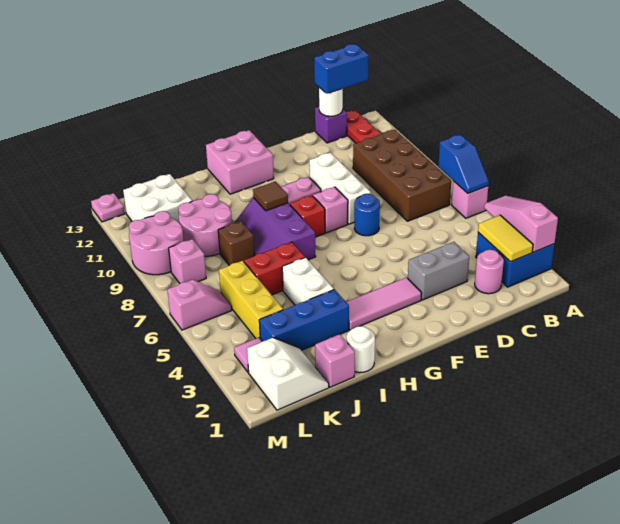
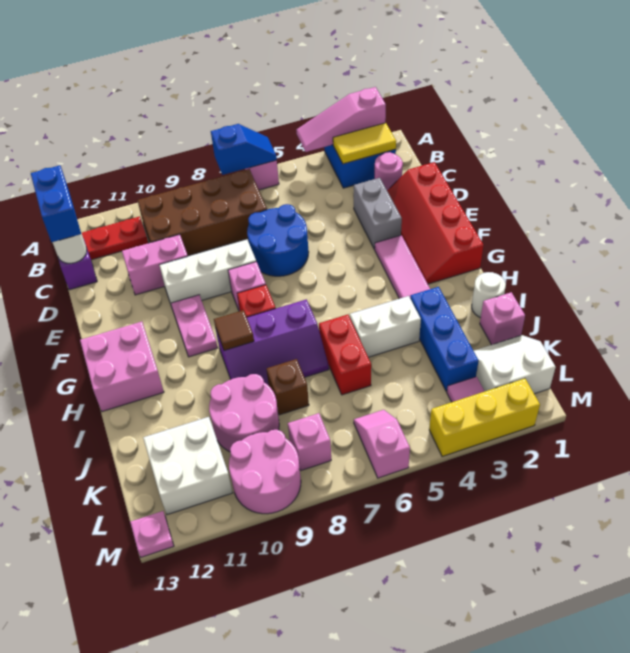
none -> red 2x4 slope [387,162,483,284]
none -> pink 1x2 brick [122,234,188,295]
blue 1x1 round brick [354,194,380,236] -> blue 2x2 round brick [247,204,309,276]
yellow 1x3 brick [219,261,283,338] -> yellow 1x3 brick moved to [429,379,540,457]

